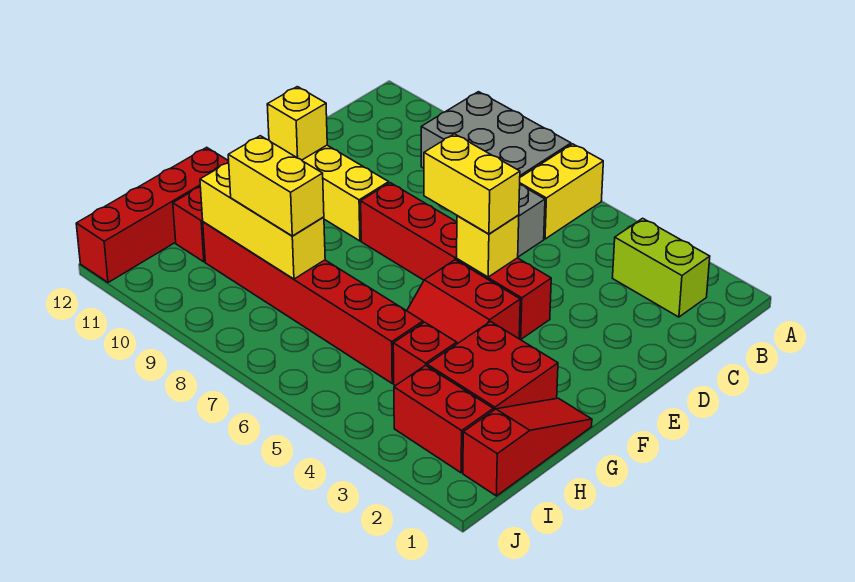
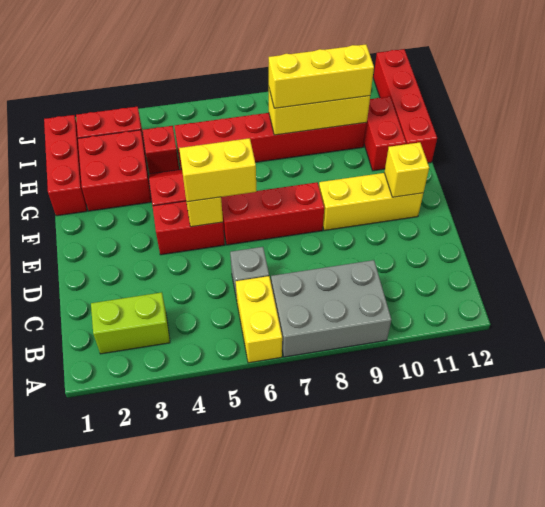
red 1x3 slope [463,398,592,496] -> red 1x3 brick [44,115,87,216]
yellow 1x2 brick [228,136,324,236] -> yellow 1x3 brick [269,44,374,108]

